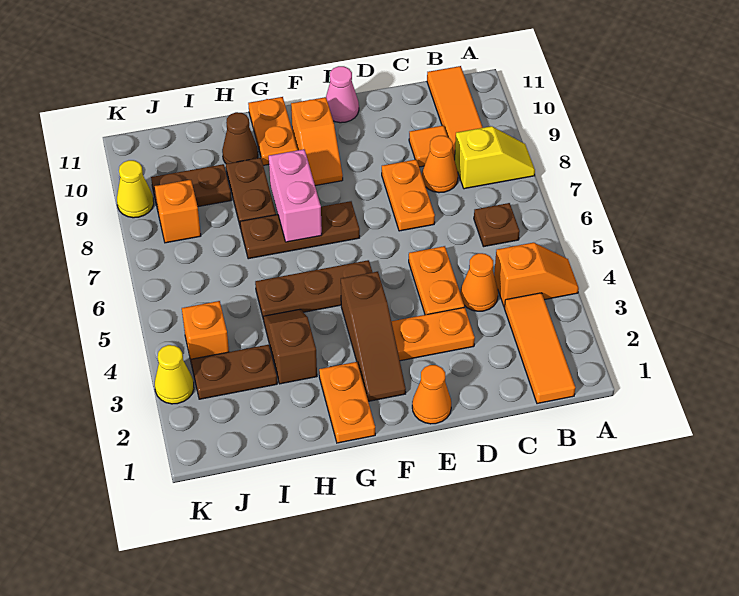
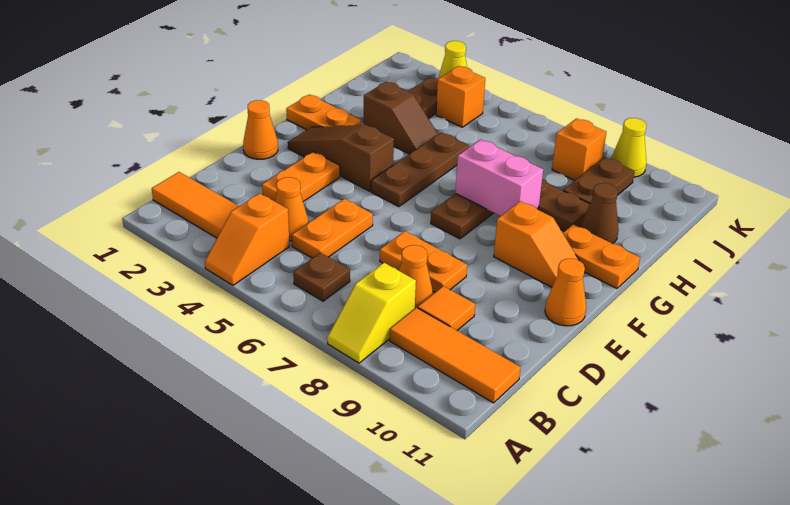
orange 1x2 plate [409,246,464,315] -> orange 1x2 plate turned to [292,199,373,258]
pink 1x1 cone [326,66,359,123] -> orange 1x1 cone [545,258,586,326]
orange 1x2 slope [291,97,343,186] -> orange 1x2 slope turned to [494,201,579,287]

